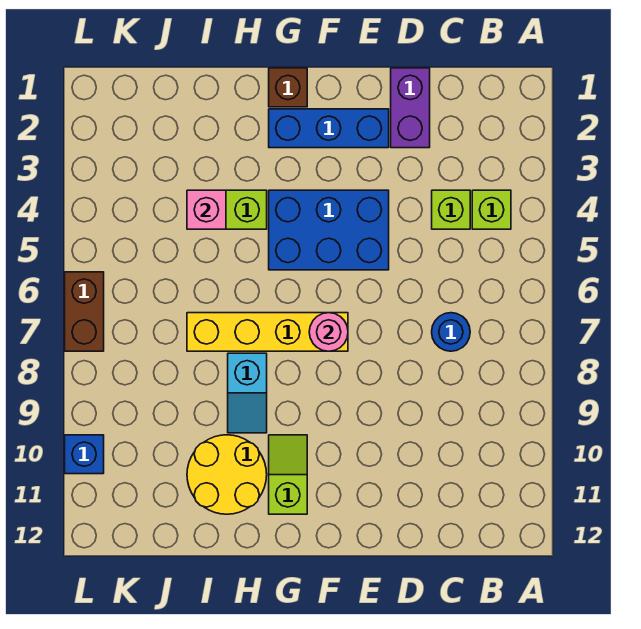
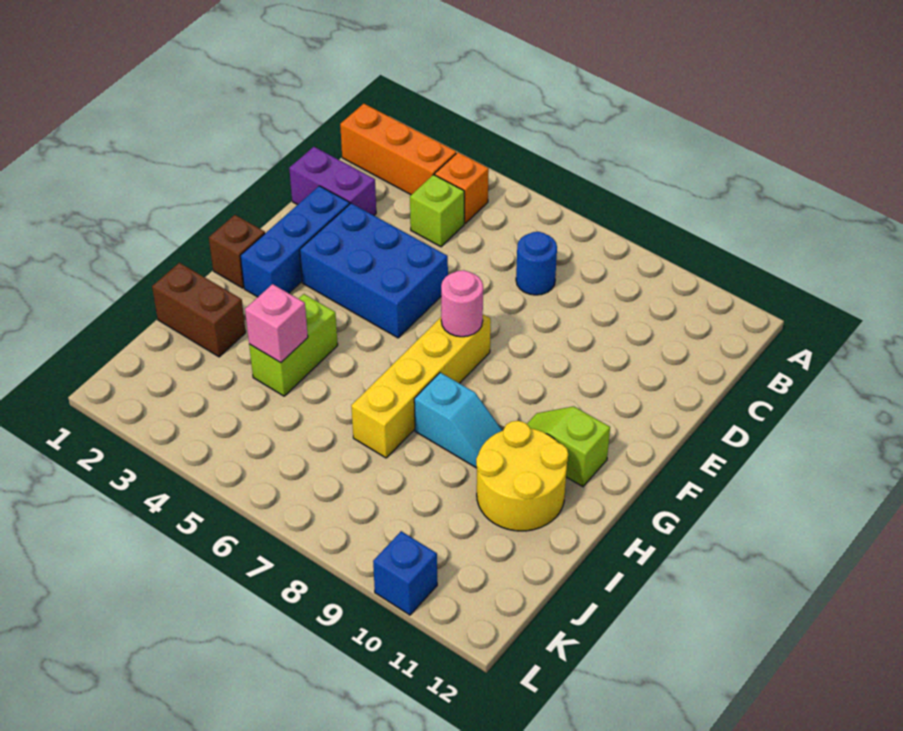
none -> orange 1x3 brick [340,104,456,195]
lime 1x1 brick [472,190,511,229] -> orange 1x1 brick [435,152,489,223]
blue 2x3 brick [269,190,389,270] -> blue 2x3 brick turned to [300,203,448,338]
brown 1x2 brick [65,272,104,351] -> brown 1x2 brick moved to [152,263,246,357]

